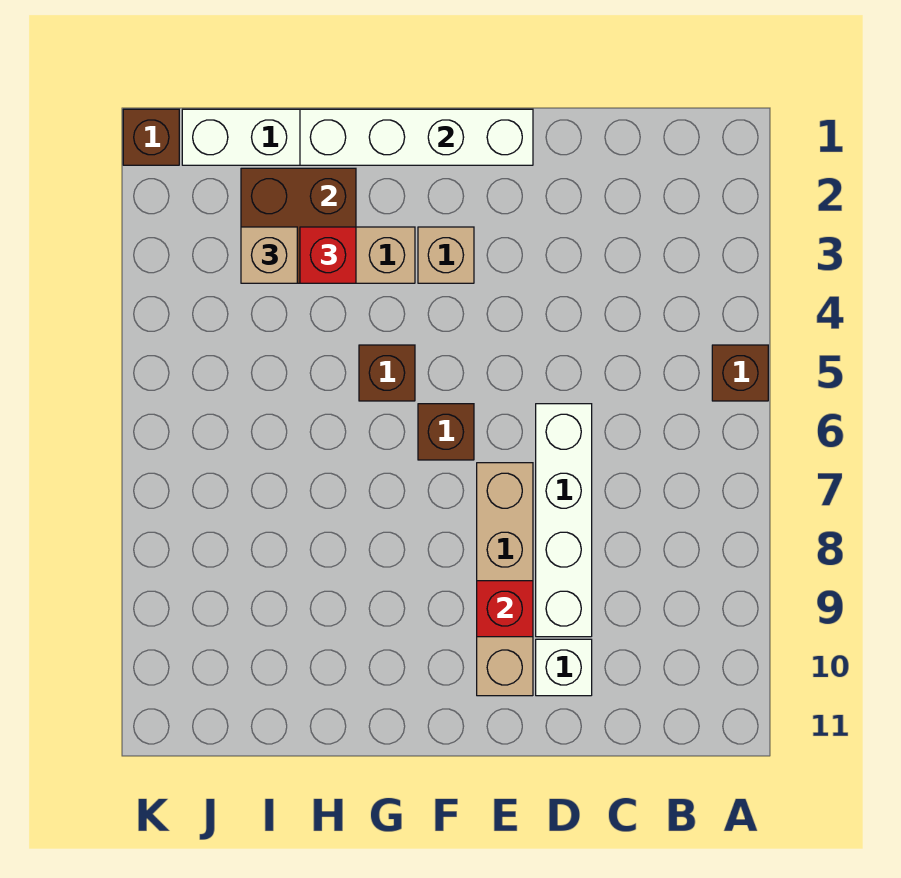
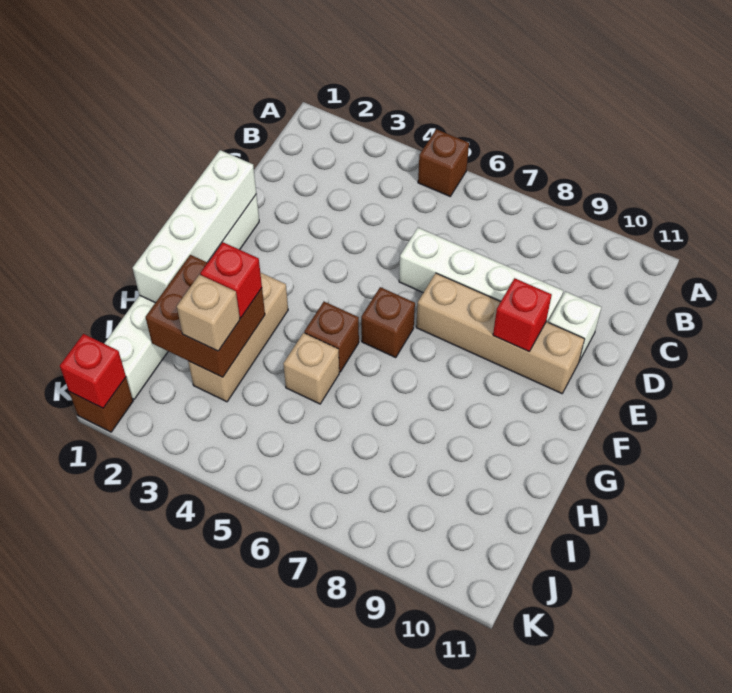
tan 1x1 brick [418,227,474,283] -> tan 1x1 brick moved to [283,333,339,404]
none -> red 1x1 brick [60,334,126,408]

